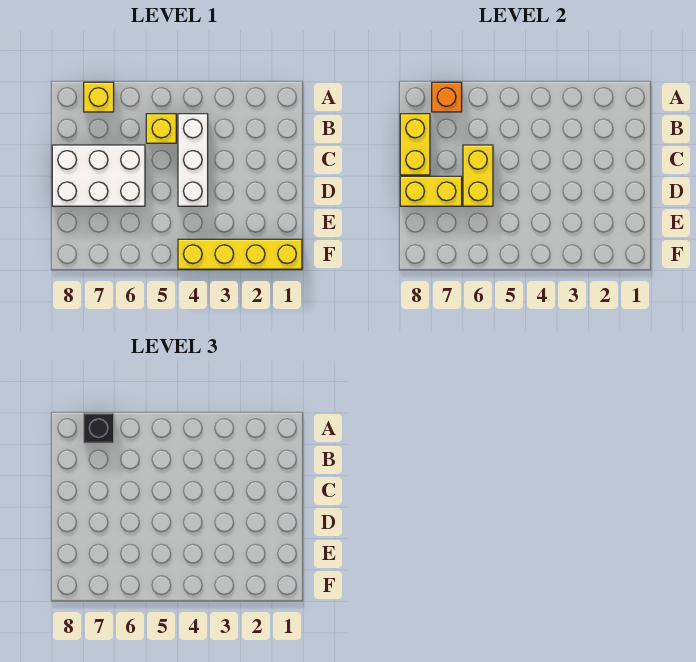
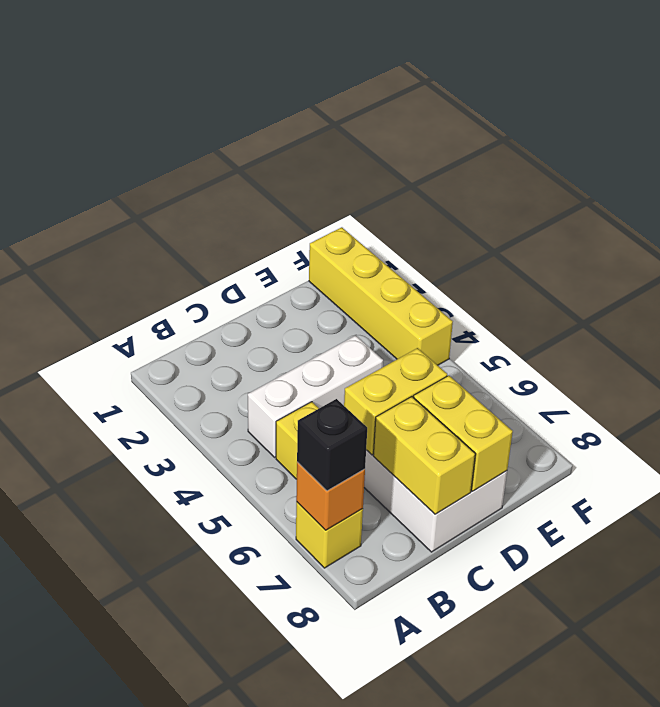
yellow 1x2 brick [400,114,430,175] -> yellow 1x2 brick turned to [373,397,475,514]

